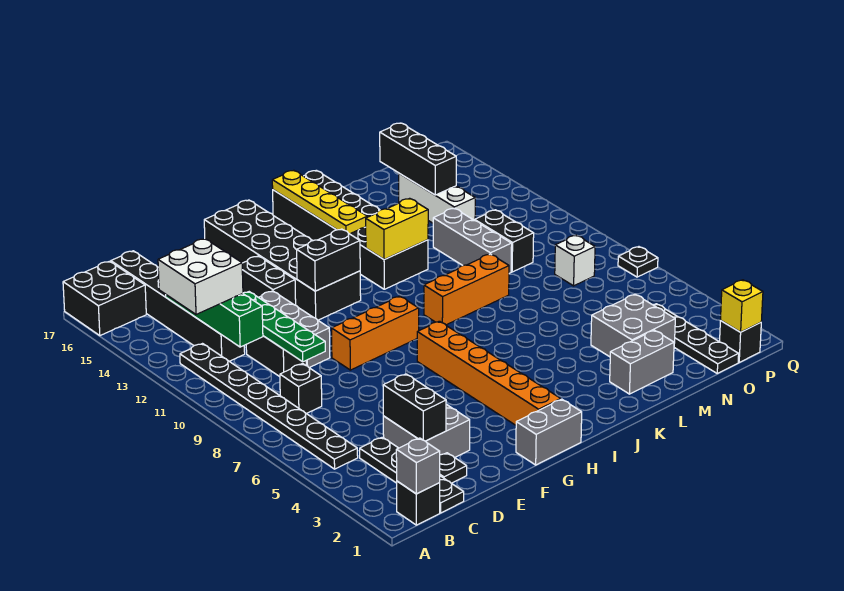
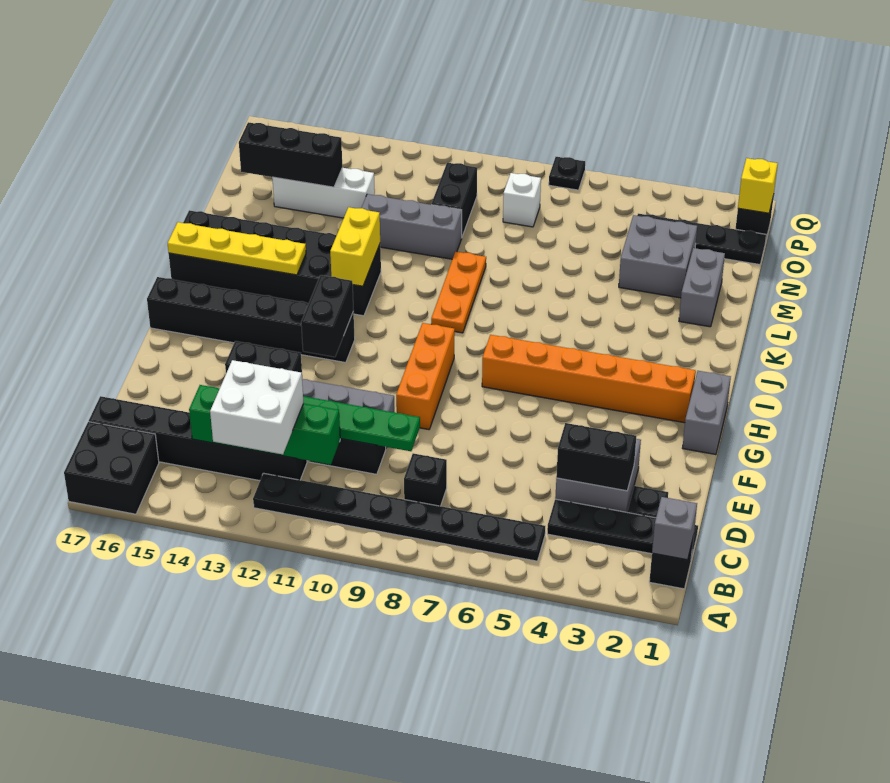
black 2x6 brick [204,200,361,320] -> black 1x6 brick [147,277,355,363]
orange 1x3 brick [424,254,509,325] -> orange 1x3 plate [431,252,486,333]
black 1x2 brick [475,210,534,272] -> black 1x2 brick turned to [431,163,477,236]

